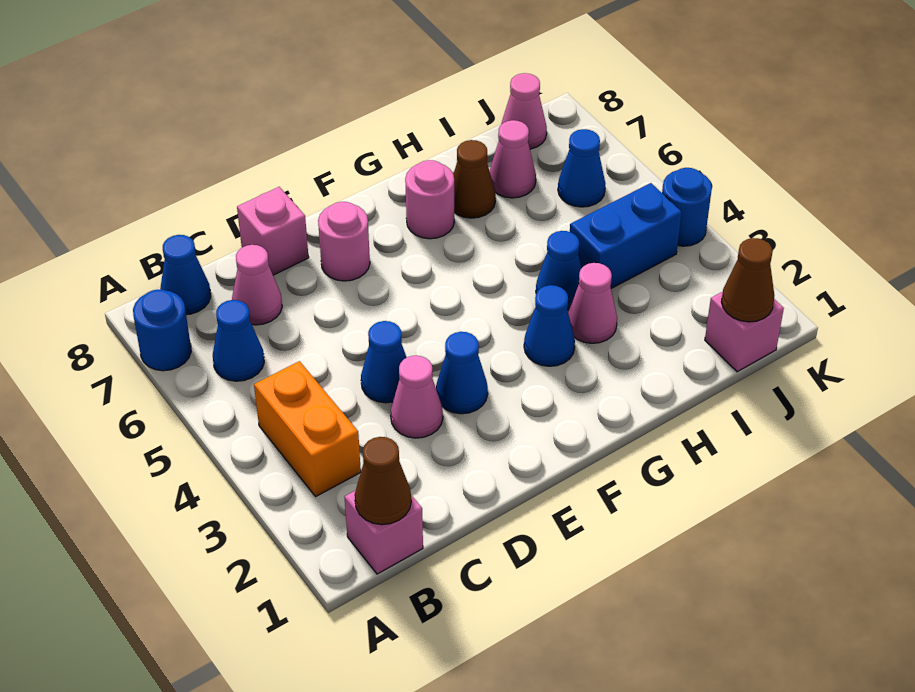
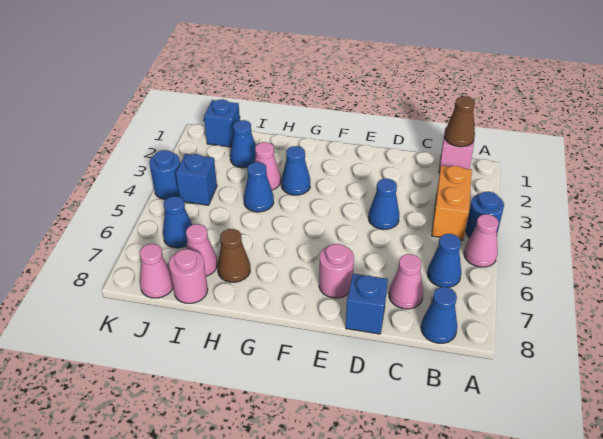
blue 1x1 round brick [133,289,191,371] -> blue 1x1 round brick moved to [466,191,504,238]
pink 1x1 cone [391,356,443,438] -> pink 1x1 cone moved to [464,214,499,267]
pink 1x1 brick [237,187,309,275] -> blue 1x1 brick [346,274,388,334]
blue 1x1 cone [436,332,488,414] -> blue 1x1 cone moved to [230,120,256,168]
pink 1x1 round brick [405,160,454,239] -> pink 1x1 round brick moved to [169,249,208,303]
blue 1x2 brick [570,183,682,288] -> blue 1x1 brick [176,154,217,205]
pink 1x1 brick [705,292,784,372] -> blue 1x1 brick [204,99,240,147]
brown 1x1 cone [721,238,774,322] -> none

